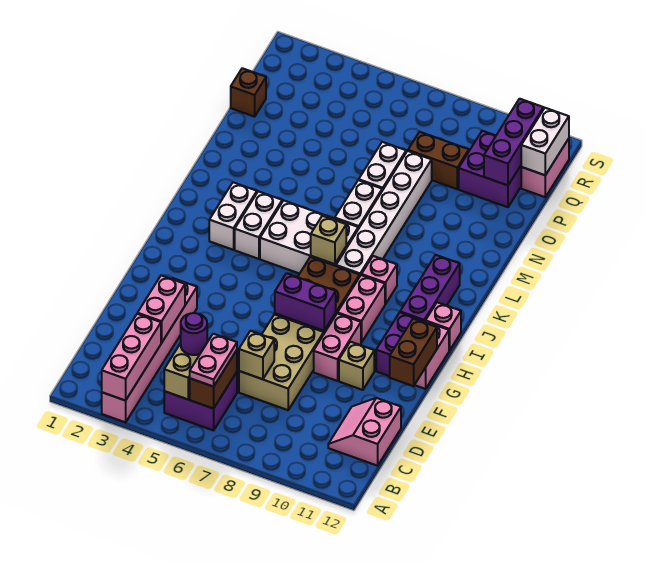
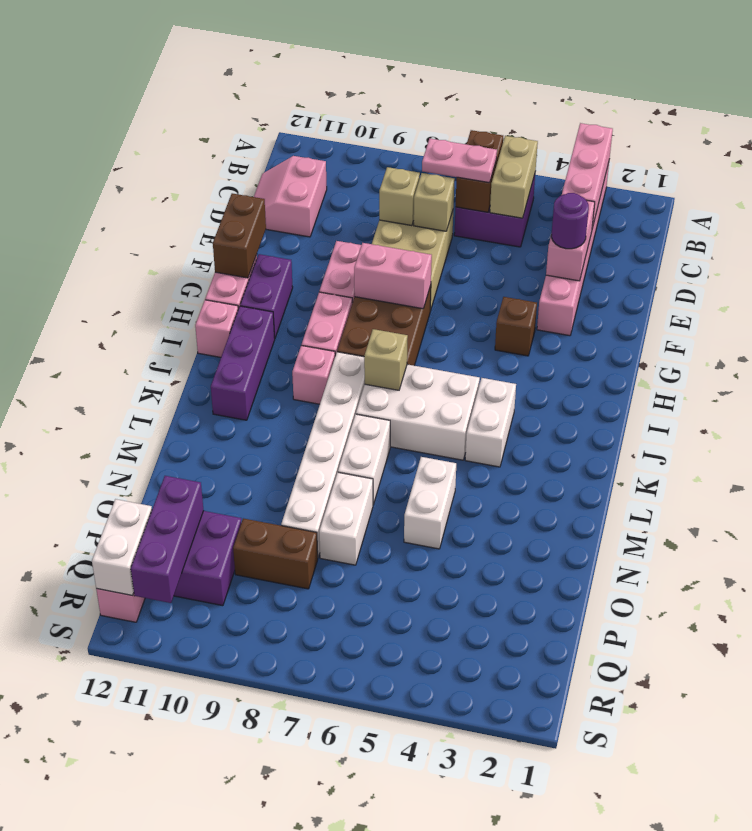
pink 1x2 plate [190,334,237,387] -> pink 1x2 plate turned to [422,139,497,183]
purple 1x1 round brick [181,313,207,355] -> purple 1x1 round brick moved to [551,193,589,249]
pink 2x2 slope [328,398,401,466] -> pink 2x2 slope turned to [254,156,327,237]
tan 1x1 brick [339,342,374,390] -> tan 1x1 brick moved to [379,167,420,226]
purple 1x2 brick [275,273,336,331] -> pink 1x2 brick [354,243,432,309]
white 1x2 brick [209,182,257,250] -> white 1x2 brick moved to [404,457,456,549]
brown 1x1 brick [231,68,266,117] -> brown 1x1 brick moved to [495,297,537,356]

